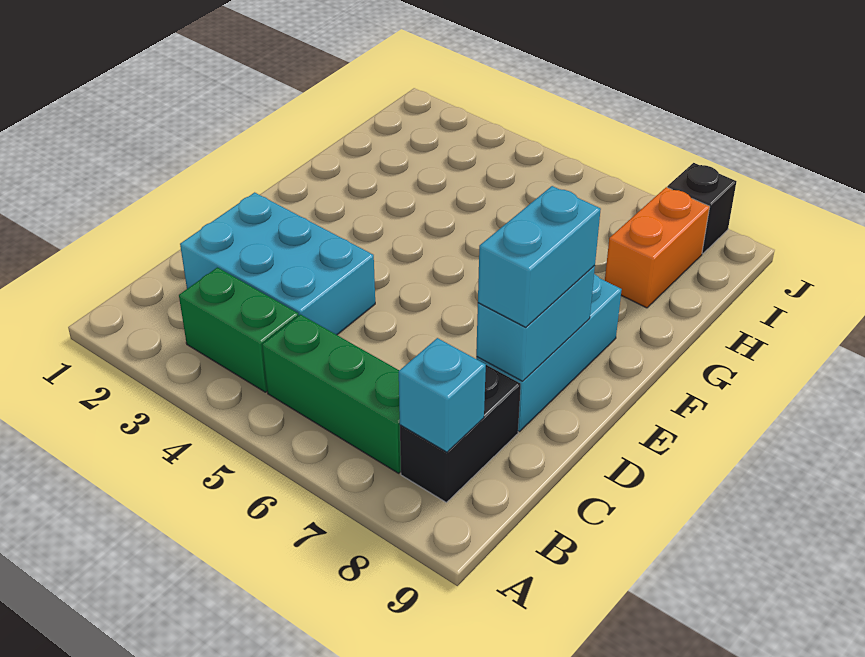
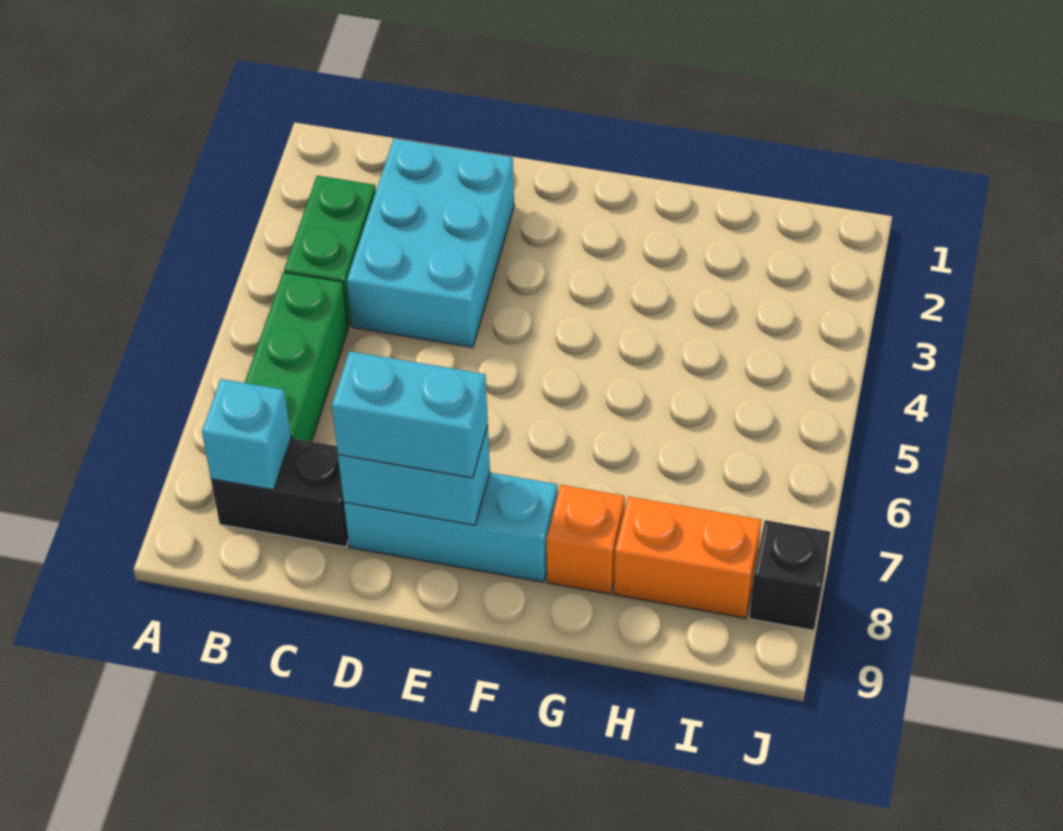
none -> orange 1x1 brick [547,485,625,594]

